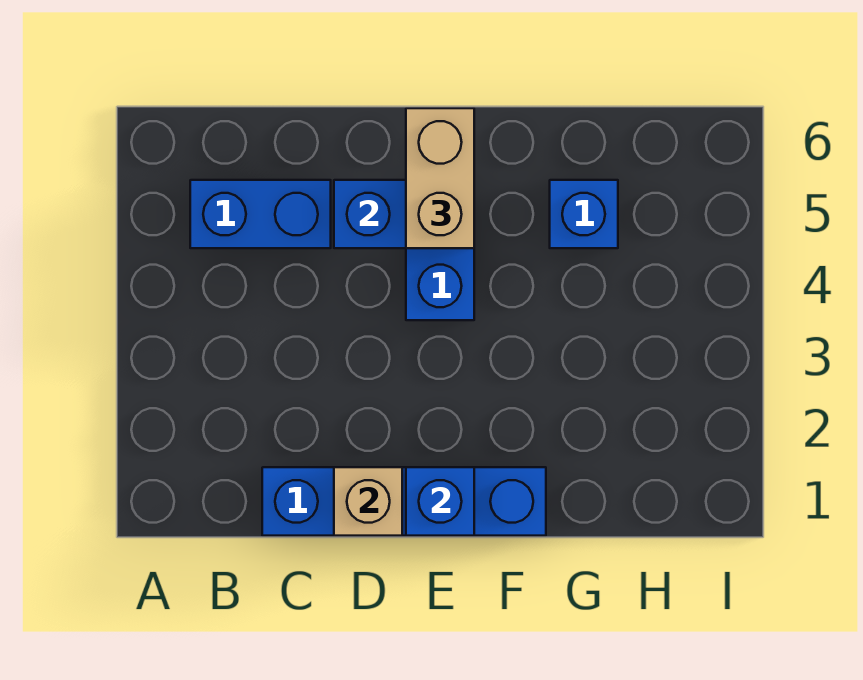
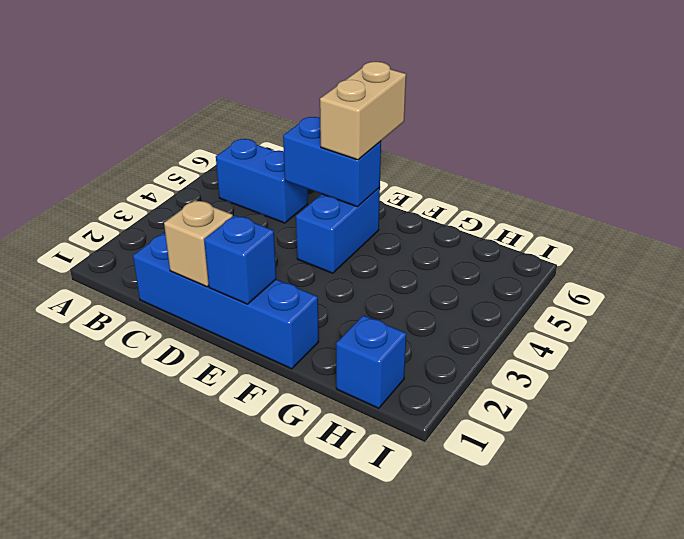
blue 1x1 brick [550,180,618,248] -> blue 1x1 brick moved to [336,315,406,408]

